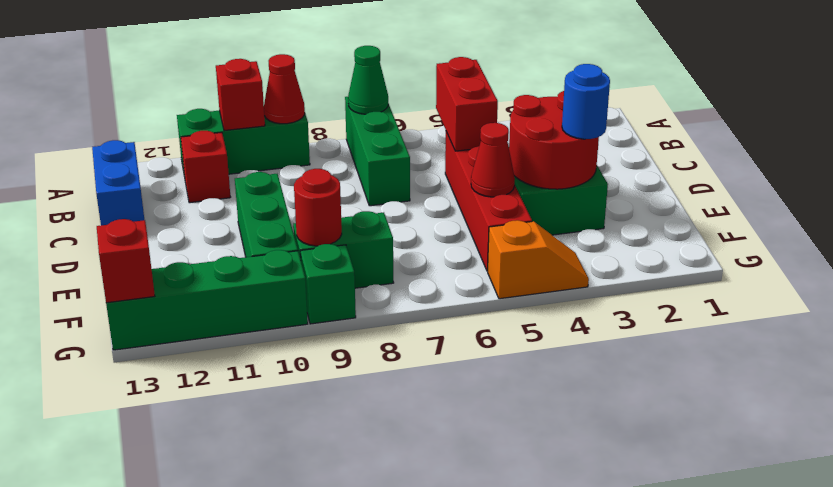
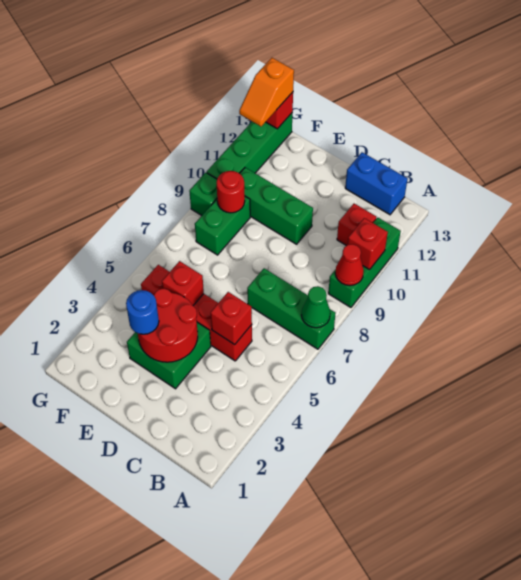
red 1x2 brick [436,57,498,151] -> red 1x1 brick [211,292,252,345]
red 1x1 cone [471,123,515,197] -> red 1x1 brick [162,261,204,305]
orange 1x2 slope [488,220,589,299] -> orange 1x2 slope moved to [239,58,294,126]

